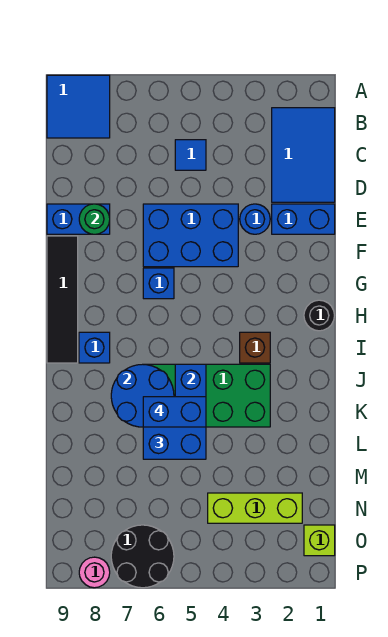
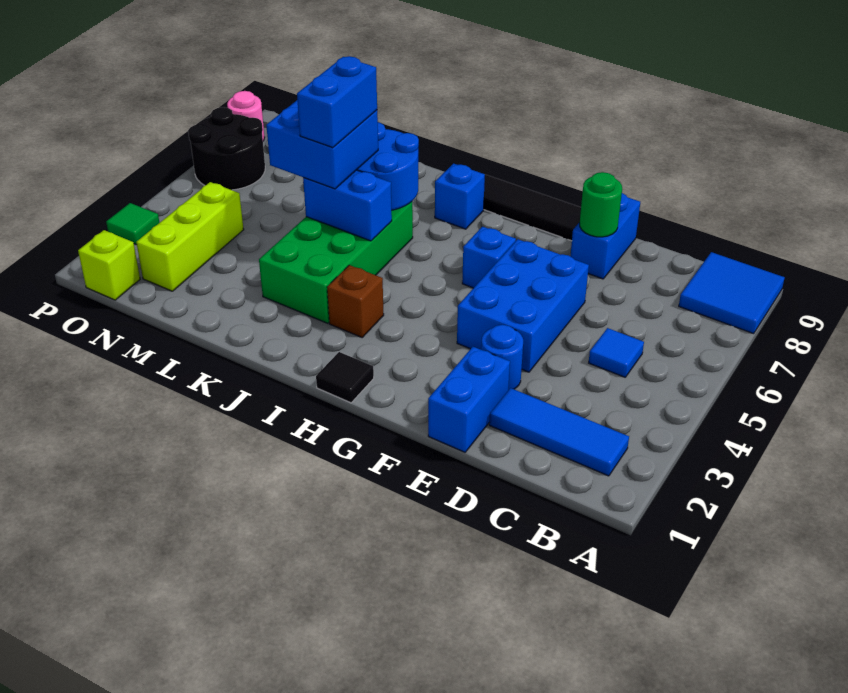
blue 2x3 tile [272,108,335,202] -> blue 1x3 tile [489,388,629,476]
black 1x1 round brick [304,300,334,331] -> black 1x1 tile [316,352,374,403]
none -> green 1x1 tile [106,203,159,245]

